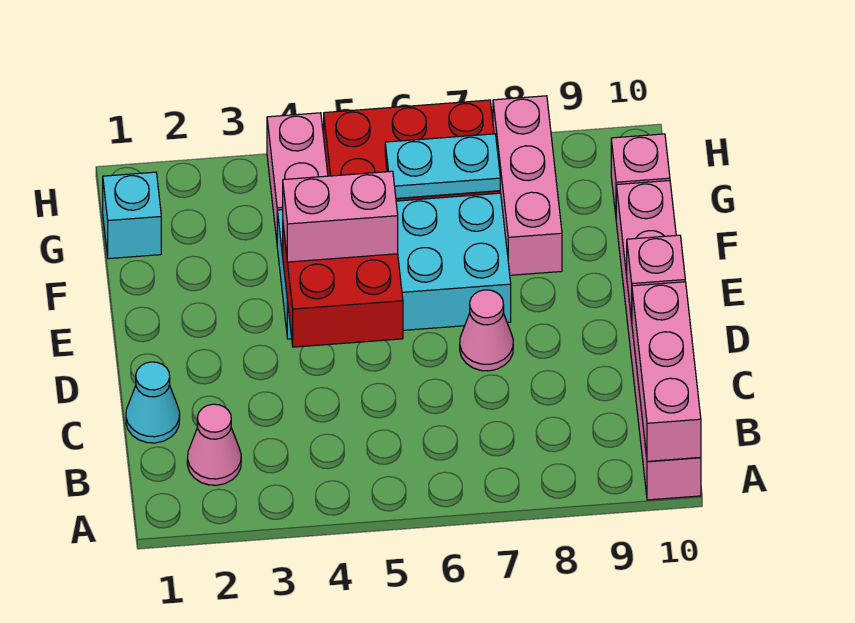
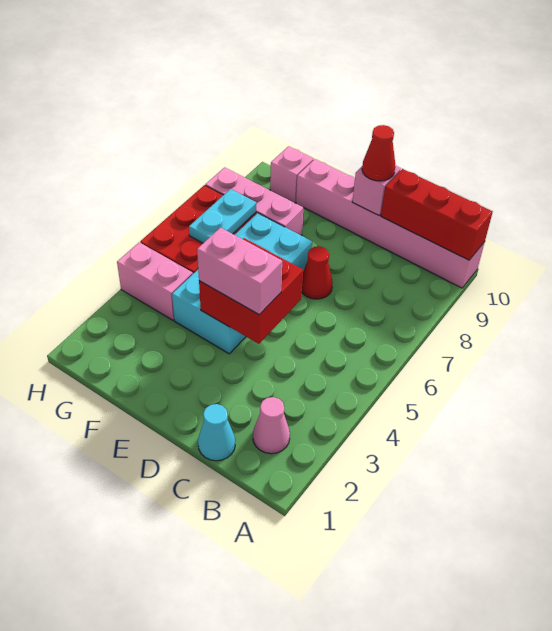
pink 1x3 brick [632,282,701,461] -> red 1x3 brick [381,169,493,260]
pink 1x1 cone [460,290,513,371] -> red 1x1 cone [302,246,333,299]
none -> red 1x1 cone [362,125,395,181]
pink 1x2 brick [283,171,398,262] -> pink 1x2 brick turned to [197,227,282,315]
cyan 1x1 brick [103,172,161,259] -> none

